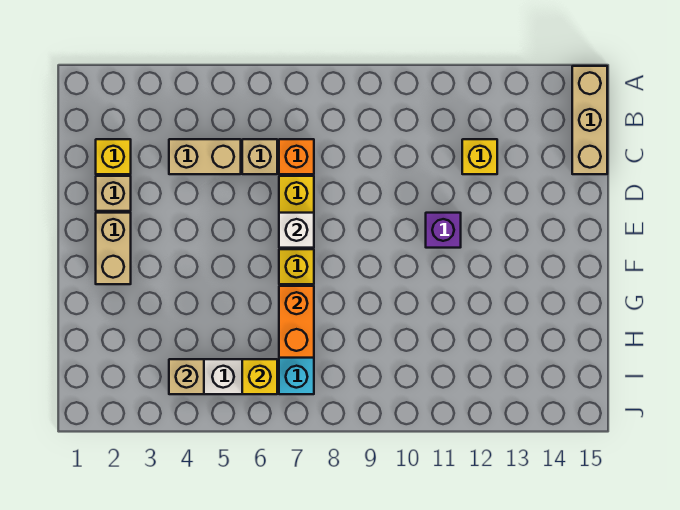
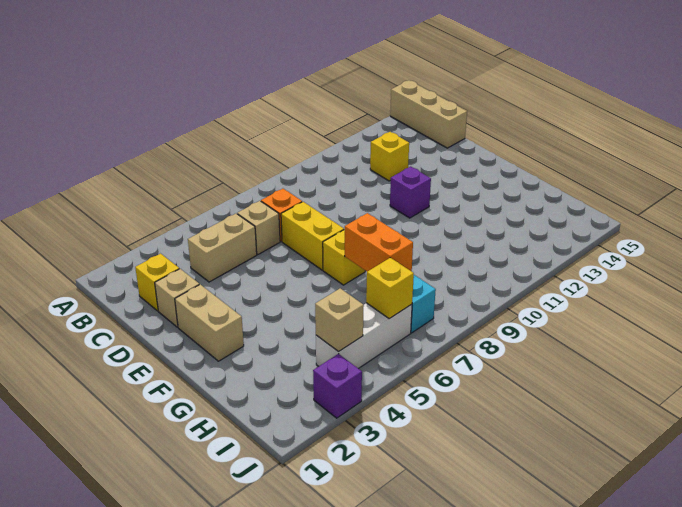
white 1x1 brick [279,213,314,248] -> none
none -> purple 1x1 brick [313,354,362,418]

